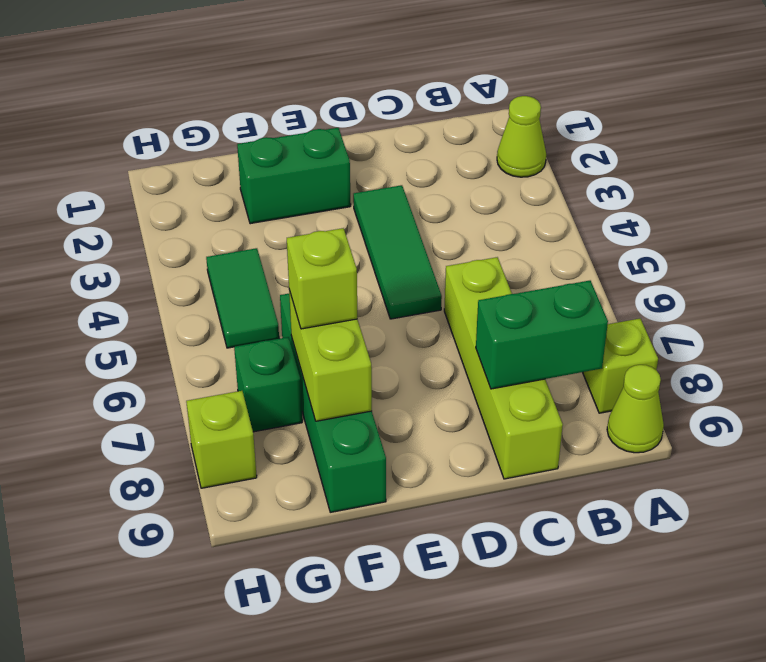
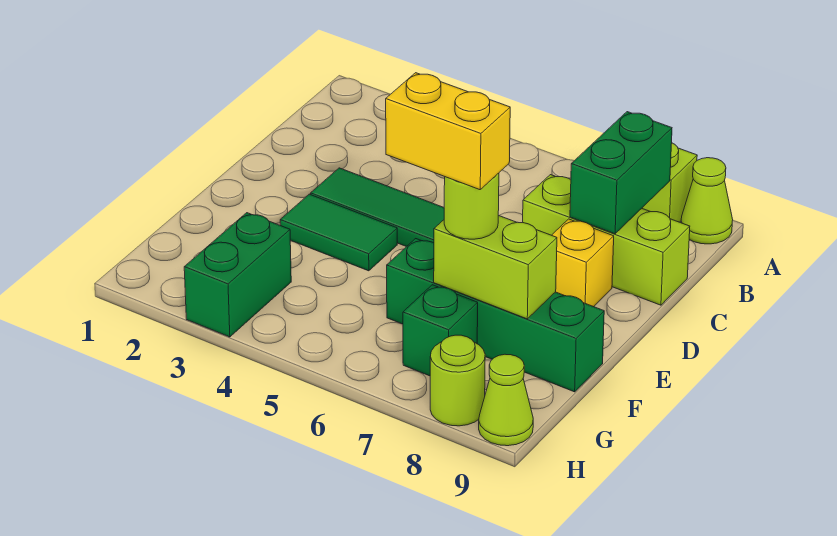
lime 1x1 cone [497,96,546,177] -> lime 1x1 cone moved to [479,354,533,446]
lime 1x4 brick [444,257,563,479] -> lime 1x3 brick [523,175,690,305]
none -> yellow 1x1 brick [552,219,614,307]
green 1x2 brick [237,128,351,224] -> green 1x2 brick moved to [184,213,291,337]
none -> yellow 1x2 brick [386,73,510,190]
lime 1x1 brick [287,228,357,329] -> lime 1x1 round brick [444,173,499,239]
green 1x2 tile [206,248,279,348] -> green 1x2 tile moved to [280,194,397,271]
lime 1x1 brick [186,391,257,488] -> lime 1x1 round brick [430,335,485,426]

